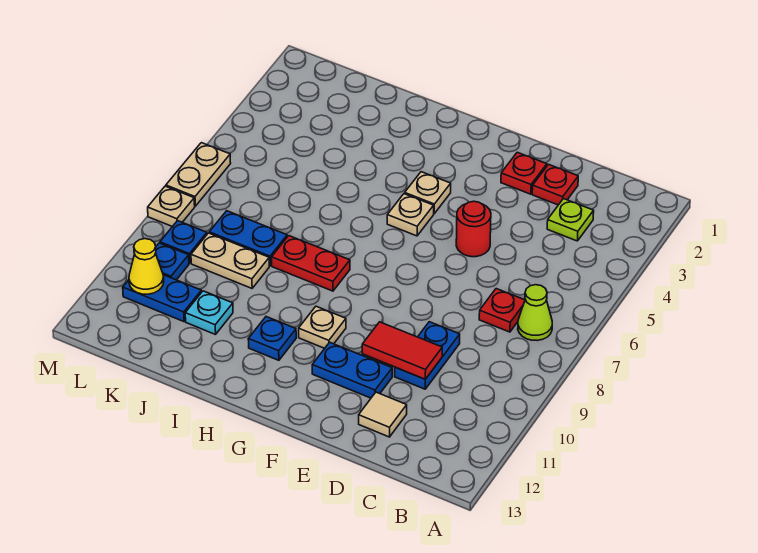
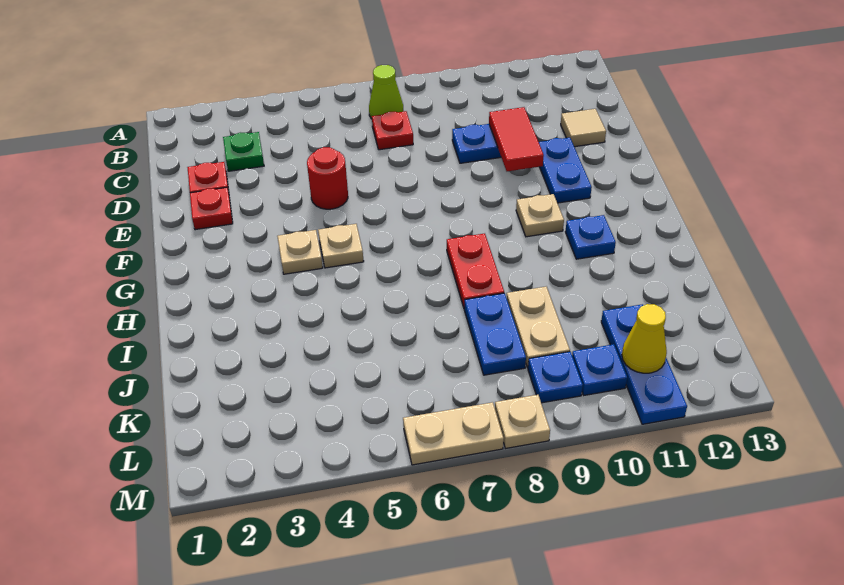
lime 1x1 plate [547,199,594,241] -> green 1x1 plate [223,132,264,171]
cyan 1x1 plate [185,291,233,335] -> none
blue 1x2 plate [123,275,202,322] -> blue 1x3 plate [601,304,687,424]

